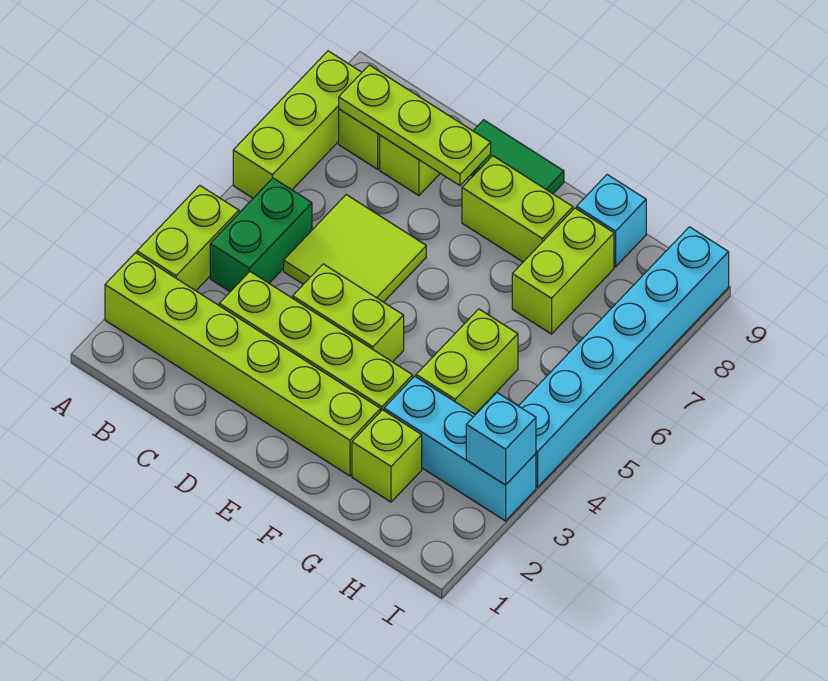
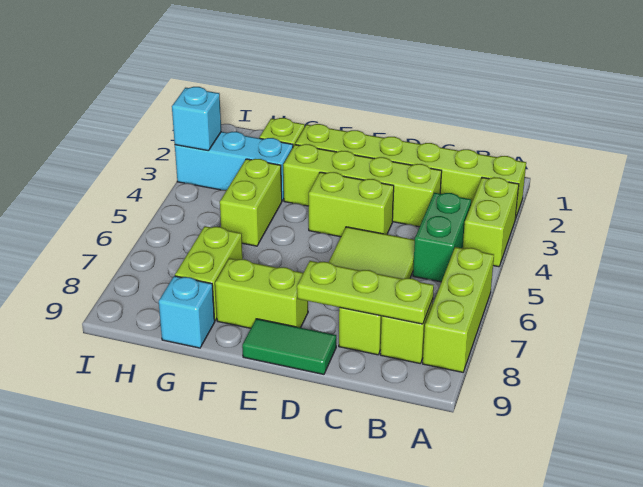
cyan 1x6 brick [519,227,729,487] -> none

